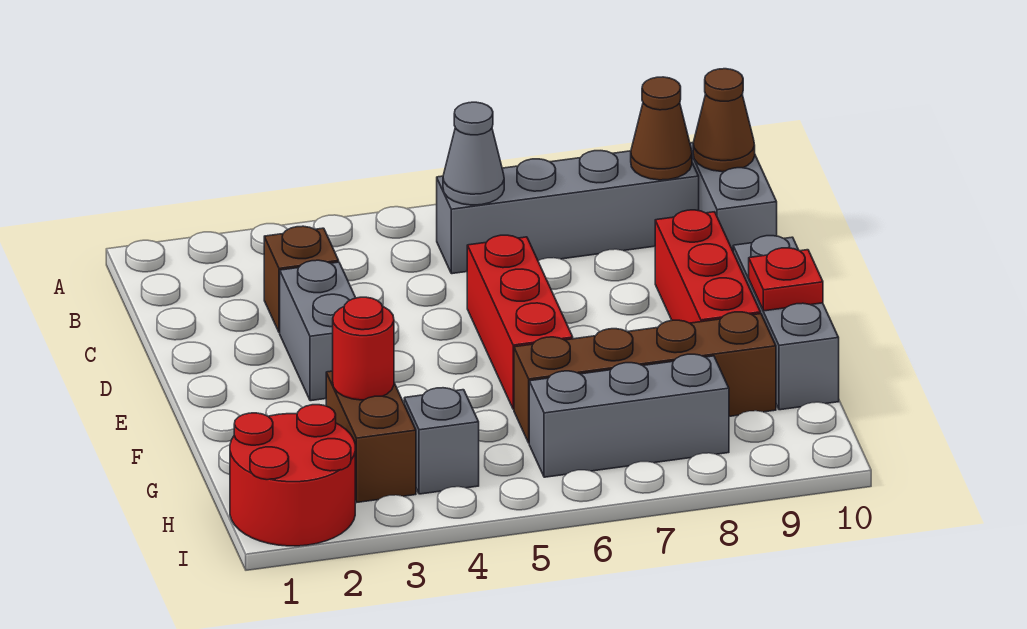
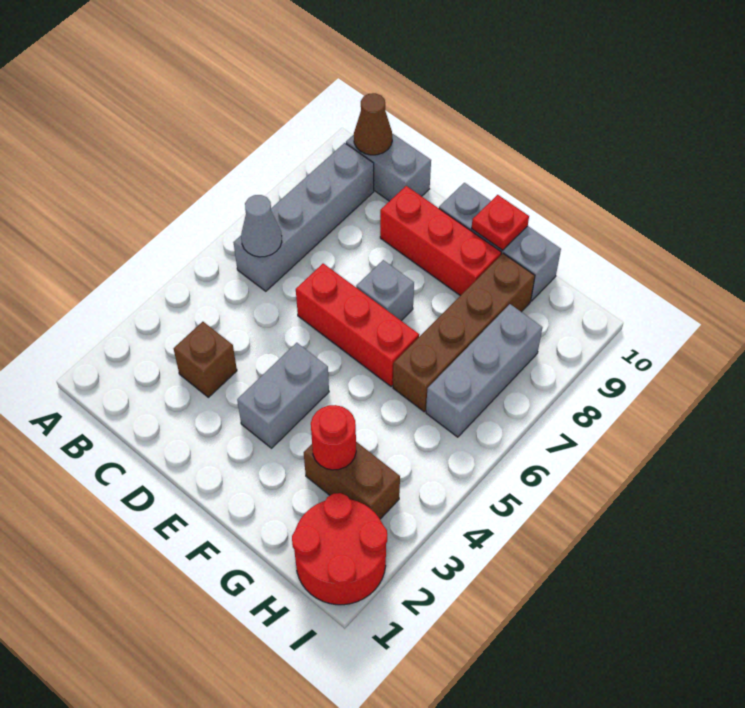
brown 1x1 cone [631,77,692,180] -> none
grey 1x2 brick [280,260,355,401] -> grey 1x2 brick turned to [237,343,329,448]
grey 1x1 brick [404,388,479,494] -> grey 1x1 brick moved to [356,260,414,321]

